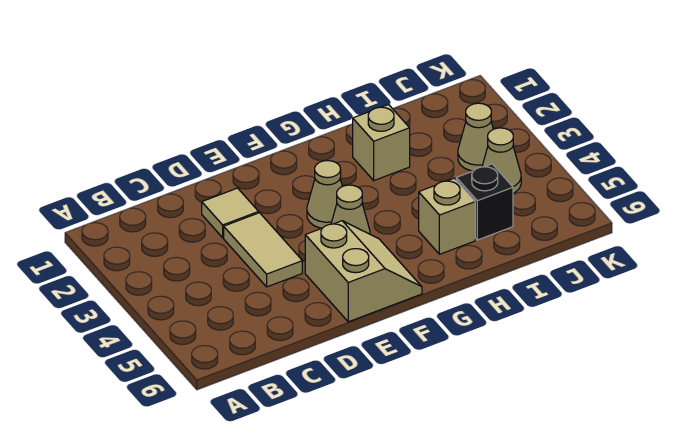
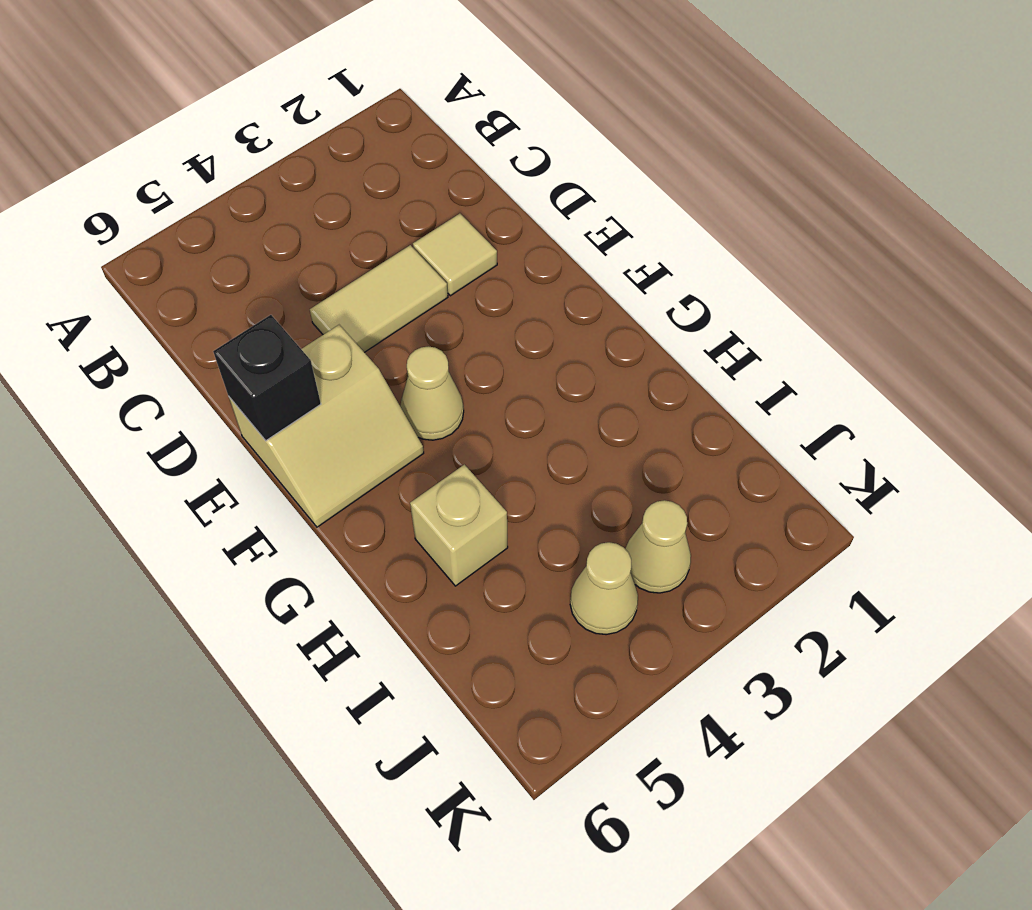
tan 1x1 cone [307,161,342,228] -> none
tan 1x1 brick [353,105,410,180] -> none
black 1x1 brick [456,164,513,240] -> black 1x1 brick moved to [213,315,321,441]

